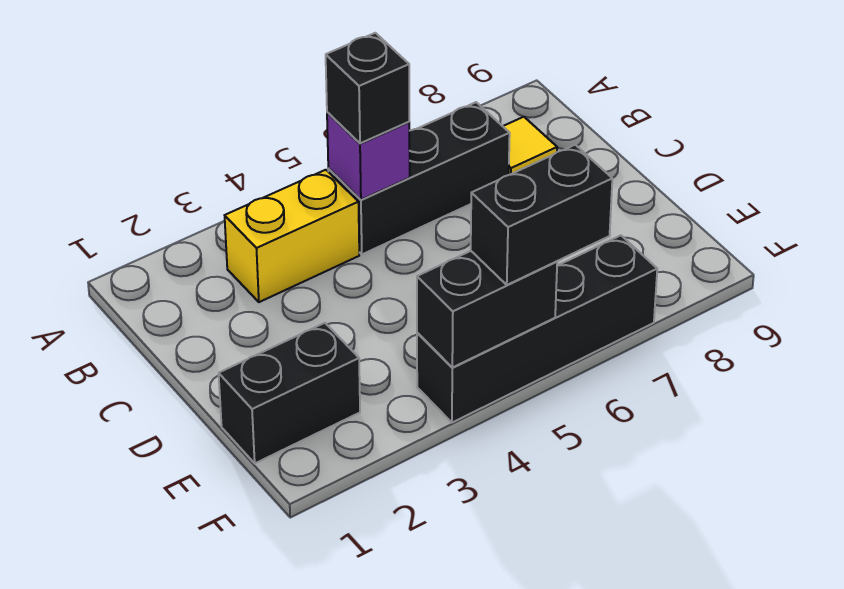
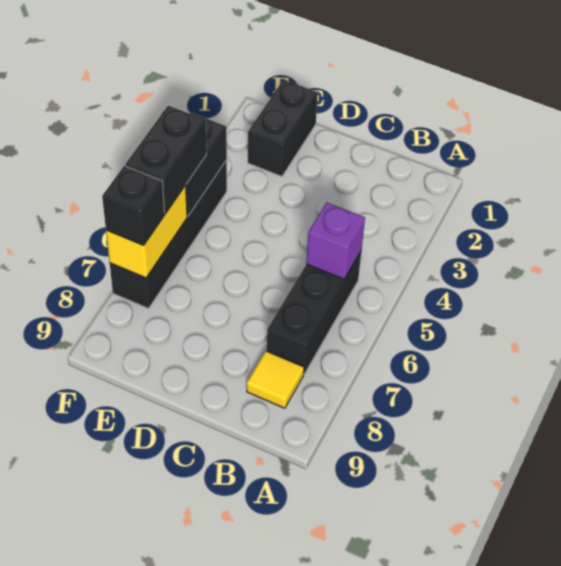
yellow 1x2 brick [225,170,359,302] -> yellow 1x2 brick moved to [106,186,187,278]
black 1x1 brick [326,33,409,143] -> black 1x1 brick moved to [102,166,165,246]

